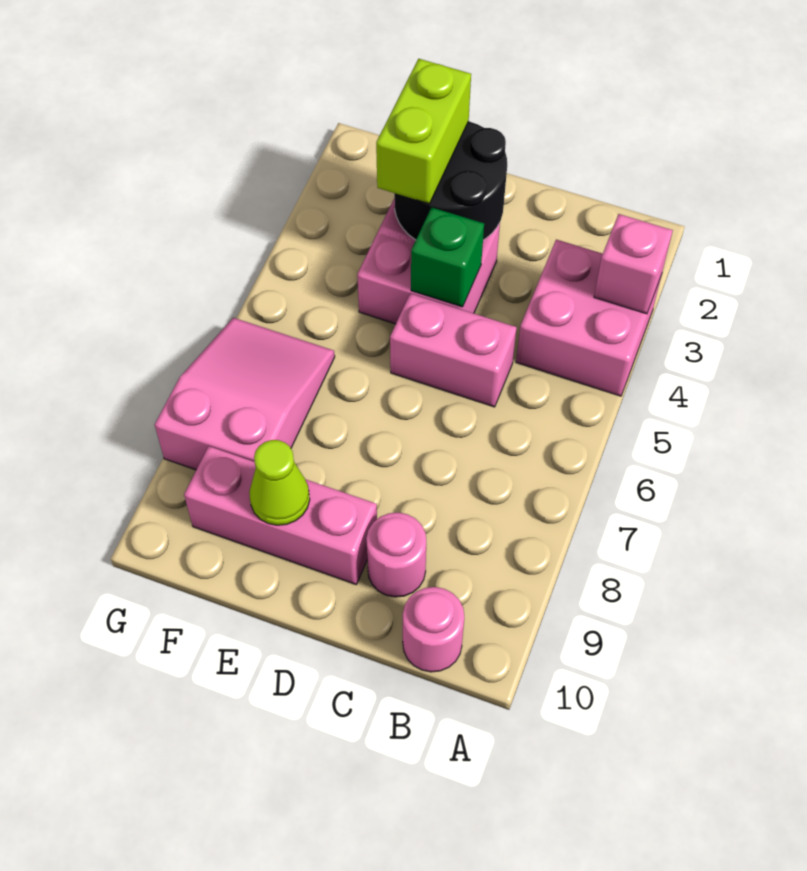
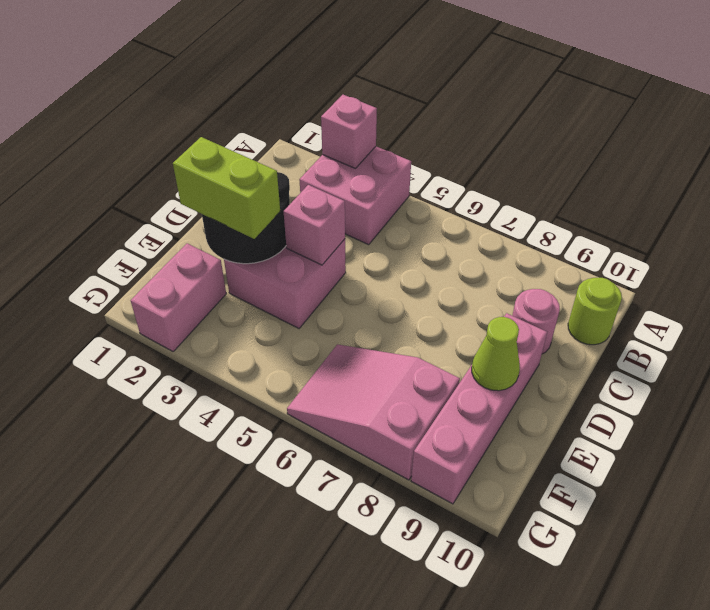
pink 1x1 round brick [403,587,464,672] -> lime 1x1 round brick [568,278,622,345]
pink 1x2 brick [390,293,517,407] -> pink 1x2 brick moved to [131,243,226,351]
green 1x1 brick [411,207,484,307] -> pink 1x1 brick [284,185,345,265]
pink 1x3 brick [184,446,377,584] -> pink 1x4 brick [411,313,547,504]

